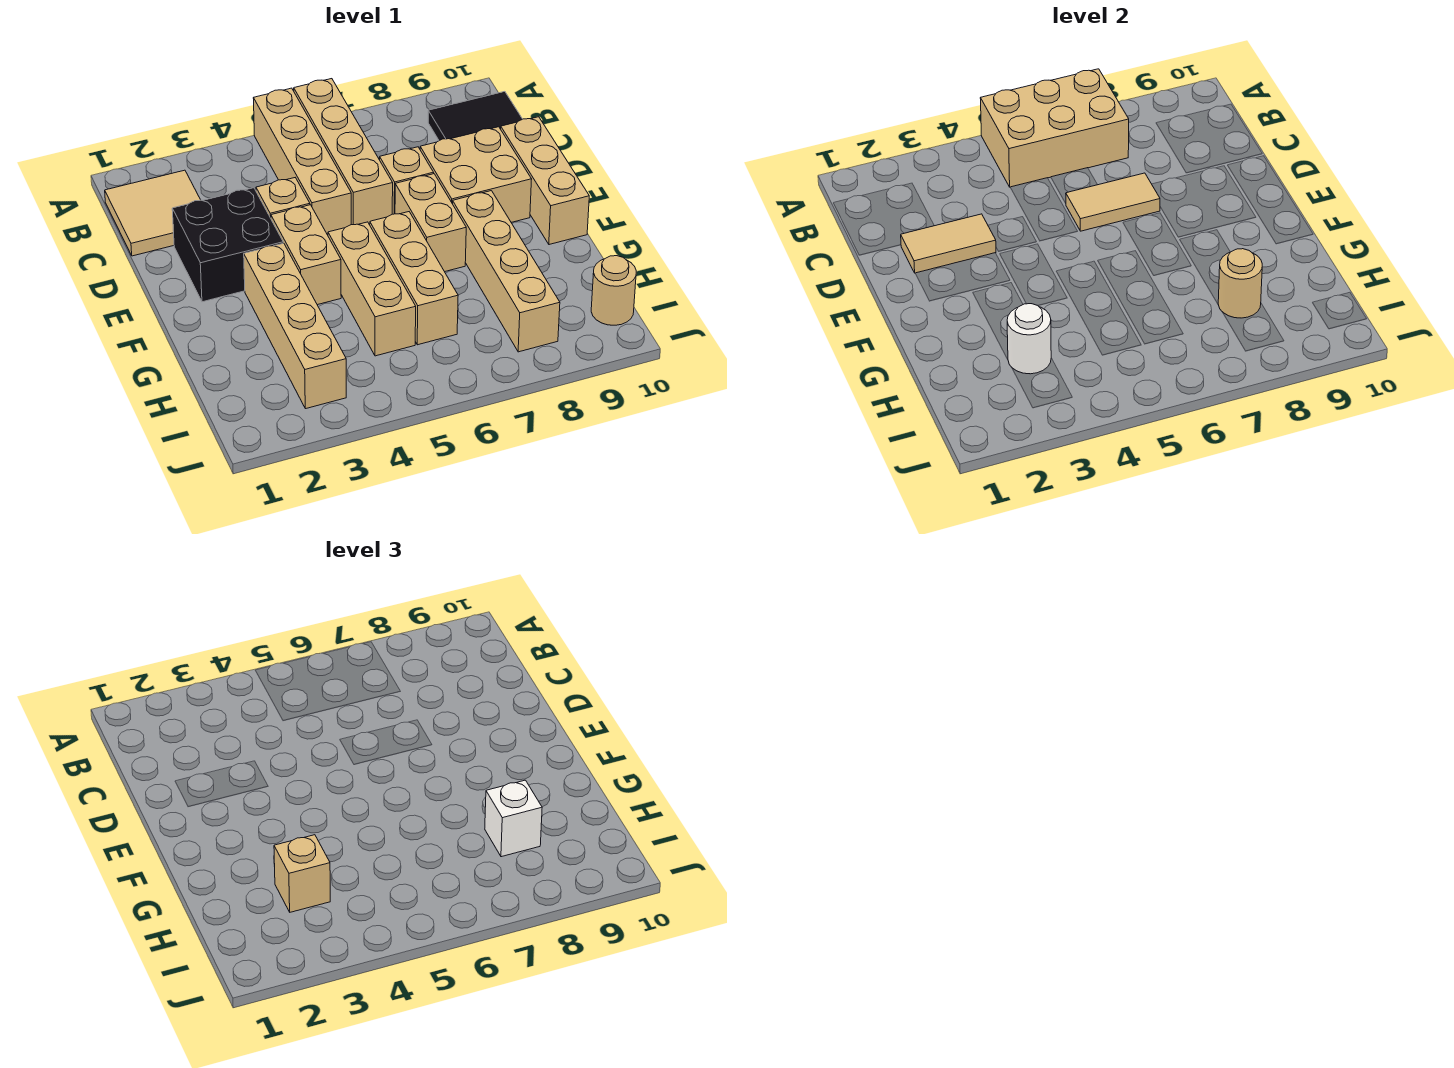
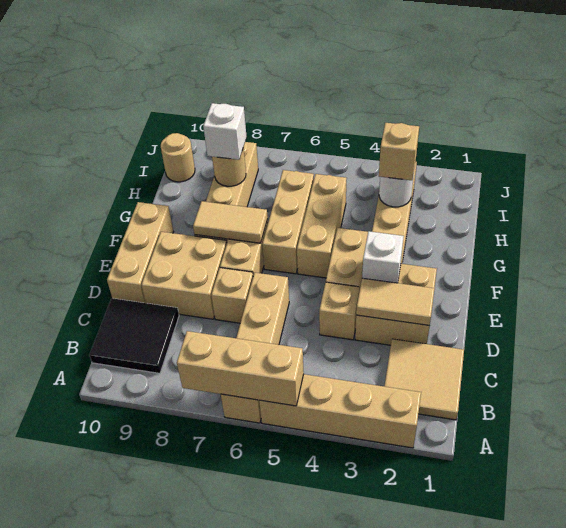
tan 1x4 brick [253,88,351,235] -> tan 1x4 brick turned to [259,374,421,448]
tan 2x3 brick [980,69,1129,187] -> tan 1x3 brick [177,331,304,406]
black 2x2 brick [172,188,283,302] -> tan 2x2 brick [355,264,437,345]
tan 1x2 tile [1066,173,1160,231] -> tan 1x2 tile moved to [193,201,268,243]
none -> white 1x1 brick [362,231,404,283]

